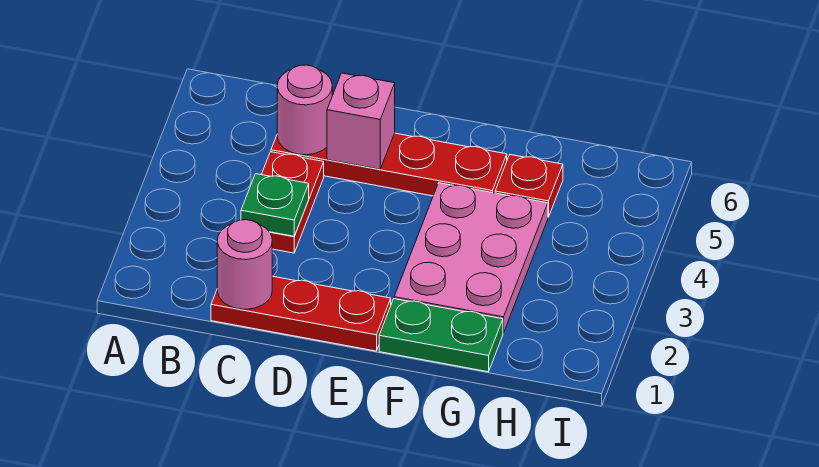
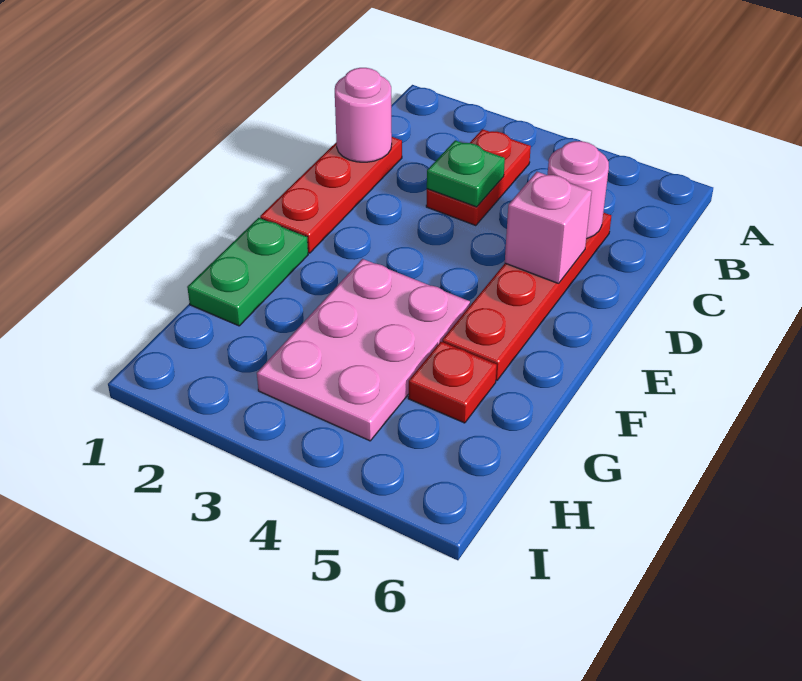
red 1x2 plate [261,152,324,253] -> red 1x2 plate turned to [426,129,531,226]
pink 2x3 plate [394,183,548,333] -> pink 2x3 plate turned to [257,259,470,441]

